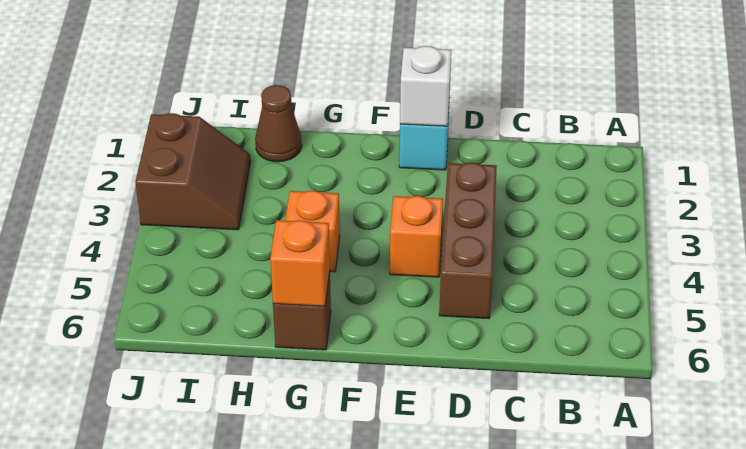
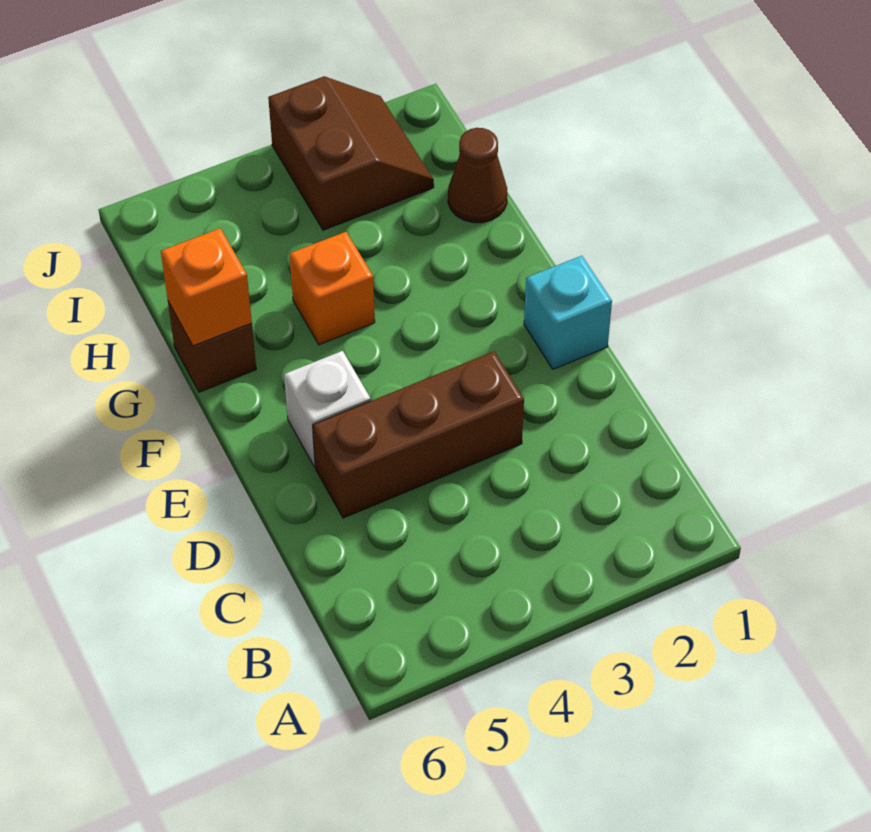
white 1x1 brick [400,46,451,126] -> white 1x1 brick moved to [284,351,371,467]
orange 1x1 brick [390,196,443,277] -> none
brown 2x2 slope [135,113,250,230] -> brown 2x2 slope turned to [268,76,434,230]

